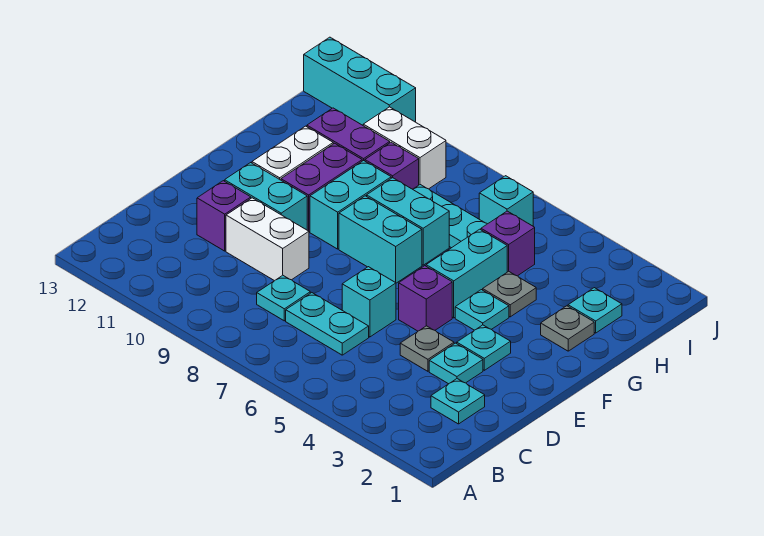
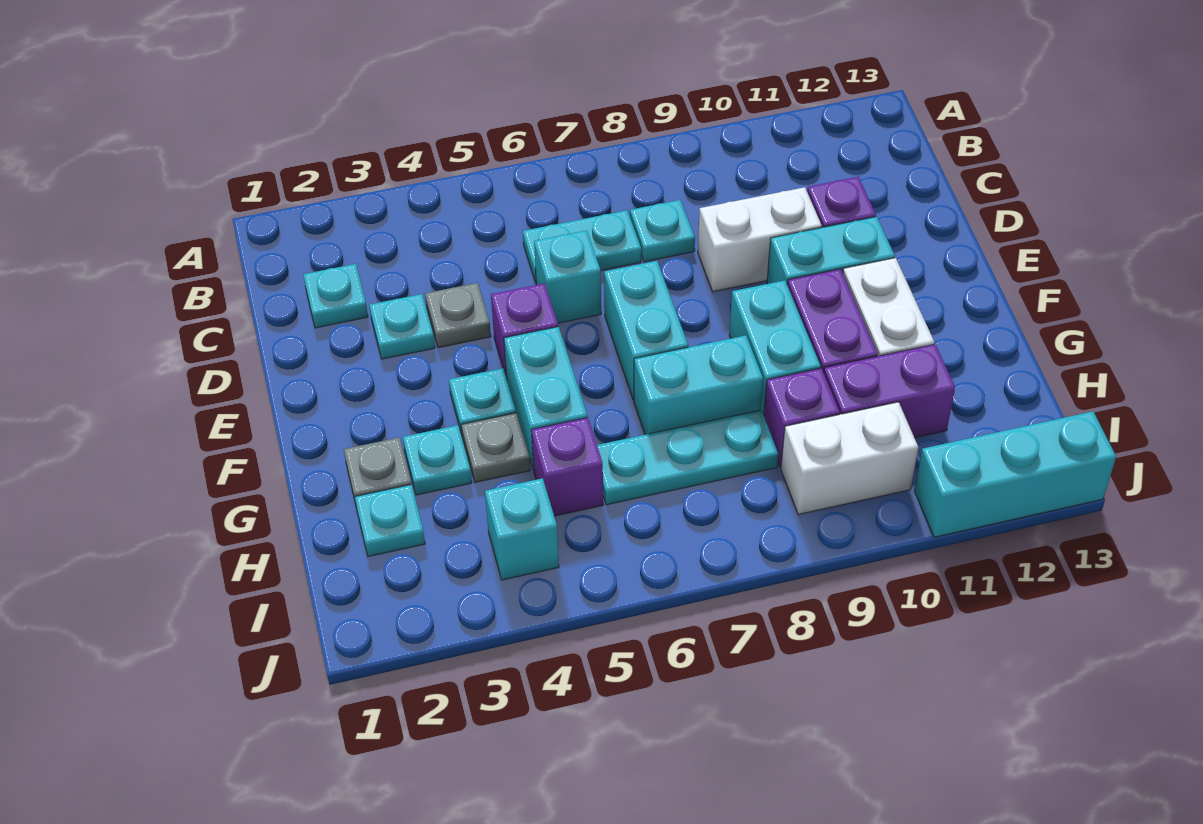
cyan 1x1 plate [457,325,511,370] -> cyan 1x1 plate moved to [403,425,472,495]
cyan 1x2 brick [339,196,422,283] -> cyan 1x2 brick turned to [604,261,688,400]
cyan 1x1 brick [479,176,533,226] -> cyan 1x1 brick moved to [485,478,559,580]

